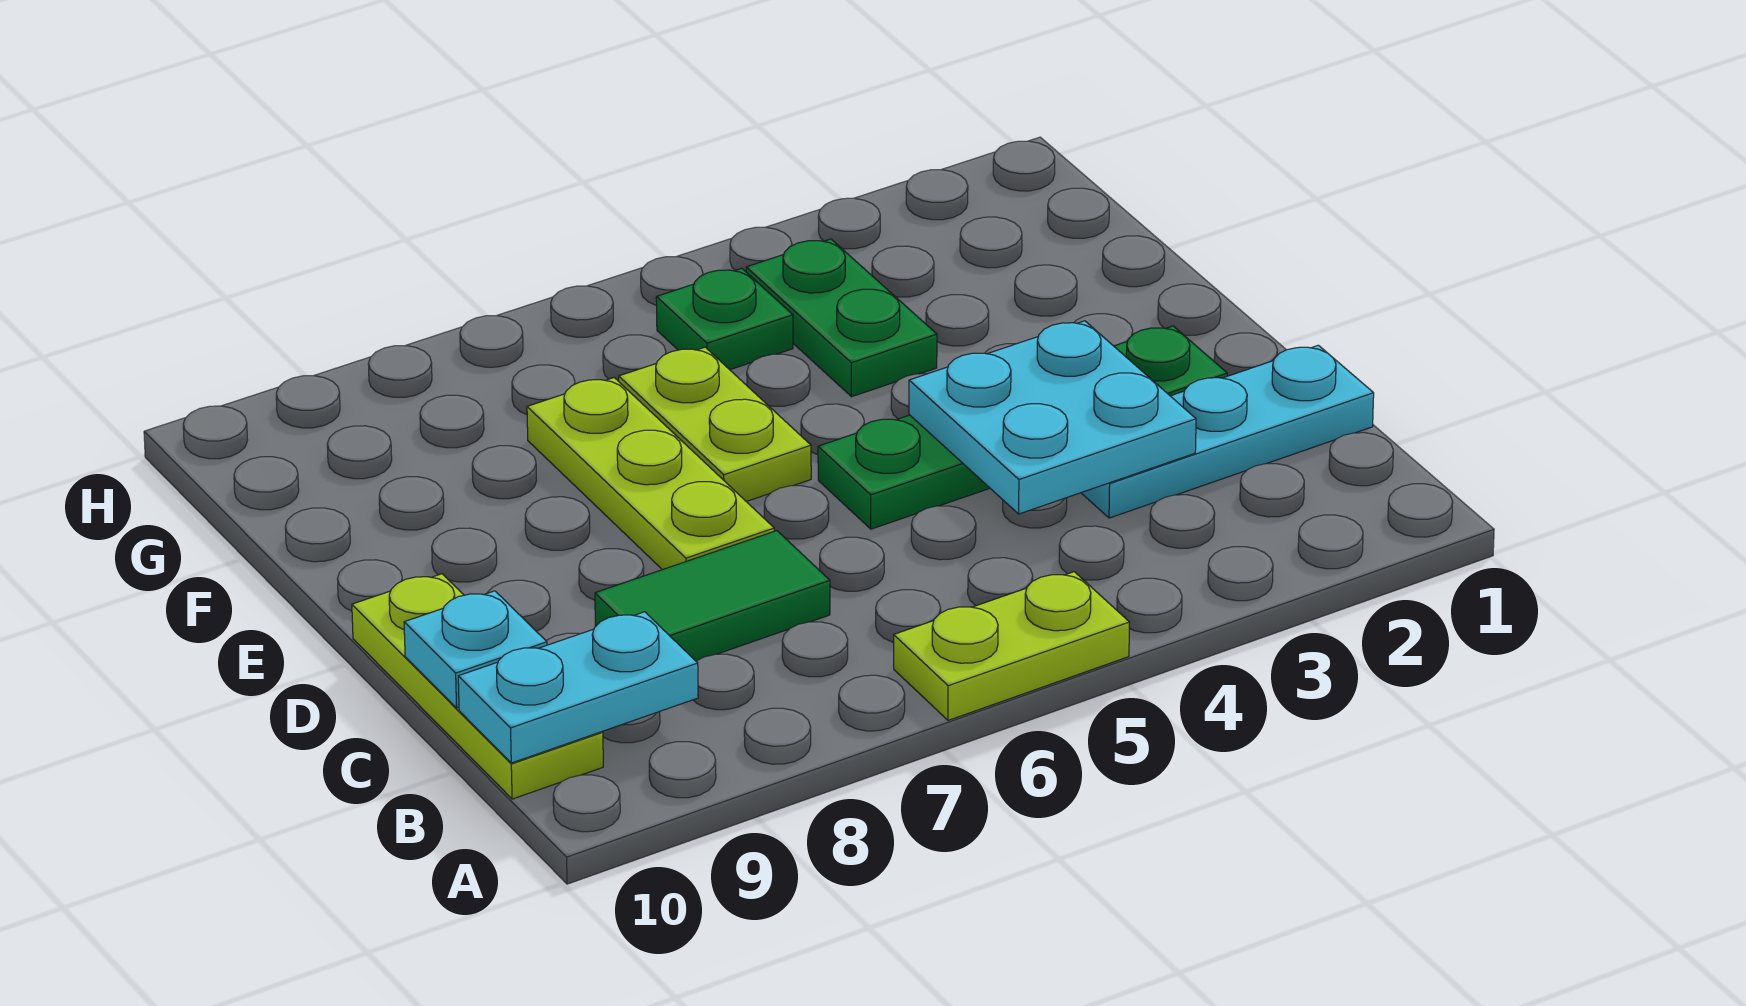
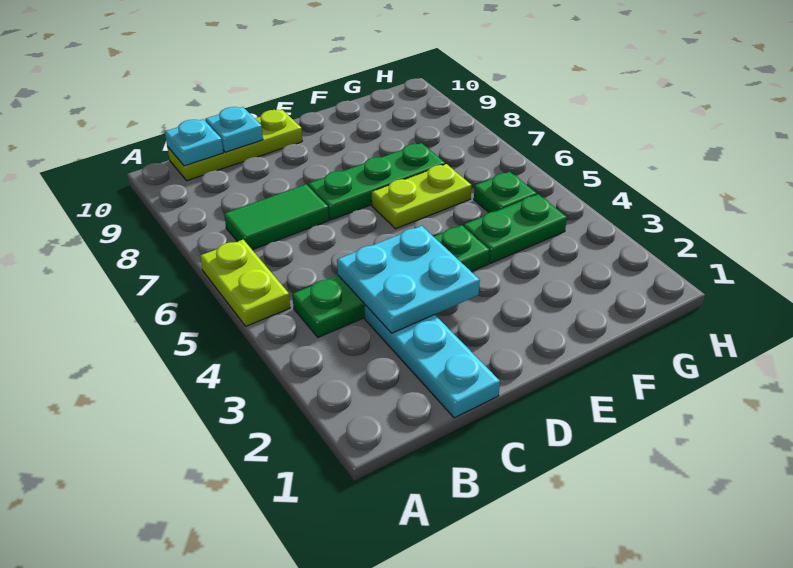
cyan 1x2 plate [458,612,698,763] -> cyan 1x1 plate [165,119,223,166]
green 1x2 tile [595,531,830,661] -> green 1x2 tile turned to [224,184,329,250]
green 1x4 plate [818,326,1227,529] -> green 1x4 plate turned to [292,225,489,337]
lime 1x3 plate [527,378,774,570] -> green 1x3 plate [308,143,445,220]

